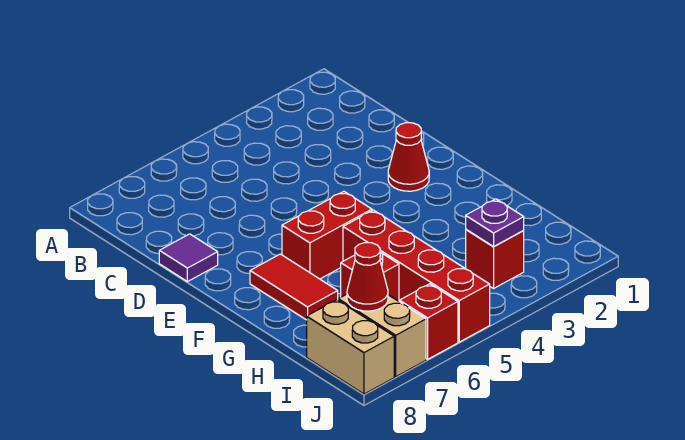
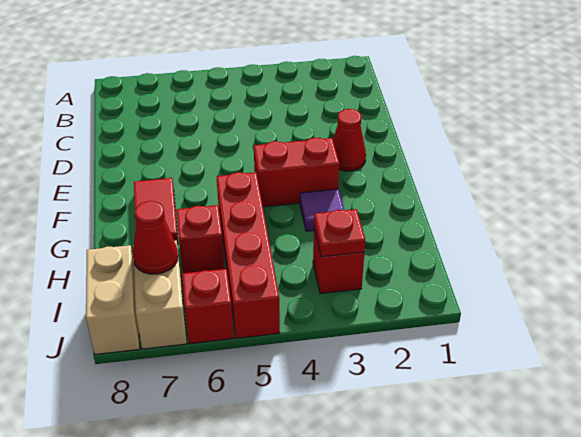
purple 1x1 tile [159,234,218,282] -> purple 1x1 tile moved to [300,189,344,231]
red 1x2 brick [282,191,372,279] -> red 1x2 brick moved to [254,138,339,207]
purple 1x1 plate [466,199,524,247] -> red 1x1 plate [314,209,365,257]

